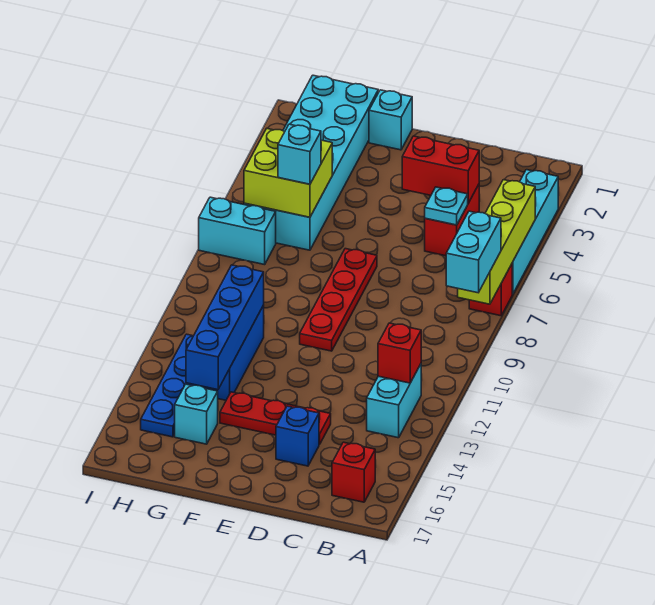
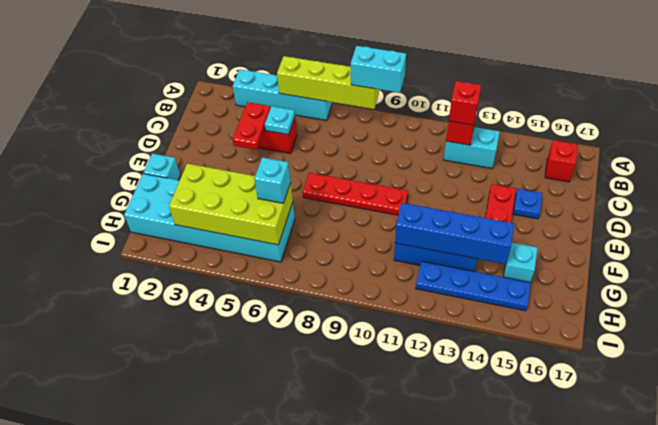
red 1x1 brick [469,264,512,316] -> red 1x1 brick moved to [449,81,481,125]
red 1x2 brick [402,136,479,203] -> red 1x2 plate [232,102,270,150]
blue 1x1 brick [276,406,319,466] -> blue 1x1 plate [513,189,543,219]
lime 2x2 brick [244,129,332,217] -> lime 2x4 brick [169,164,293,245]
cyan 1x2 brick [199,197,276,265] -> none

